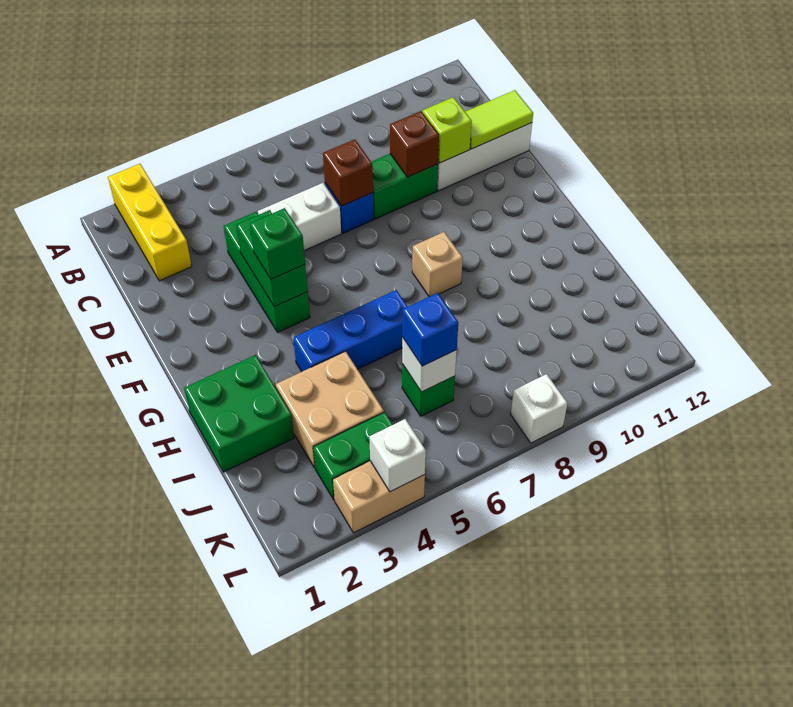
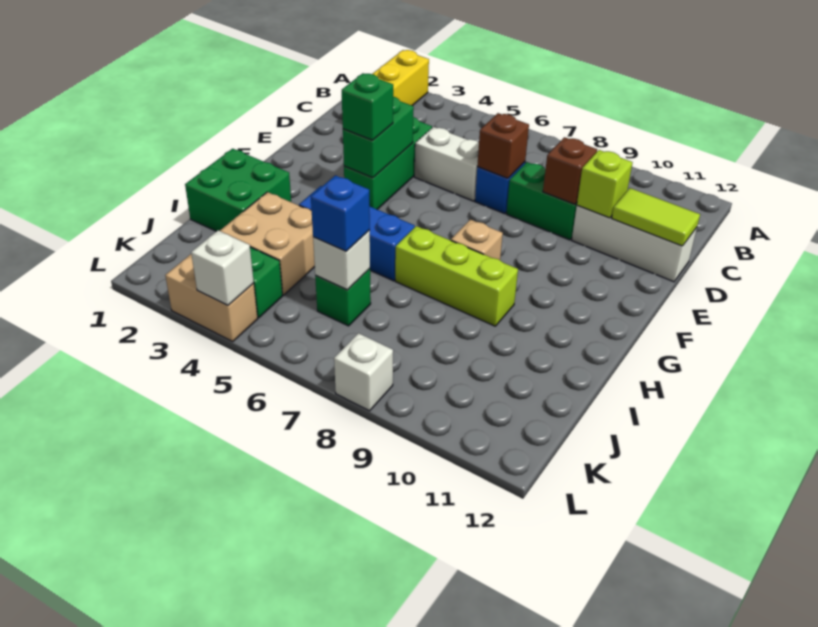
none -> lime 1x3 brick [395,226,518,326]

